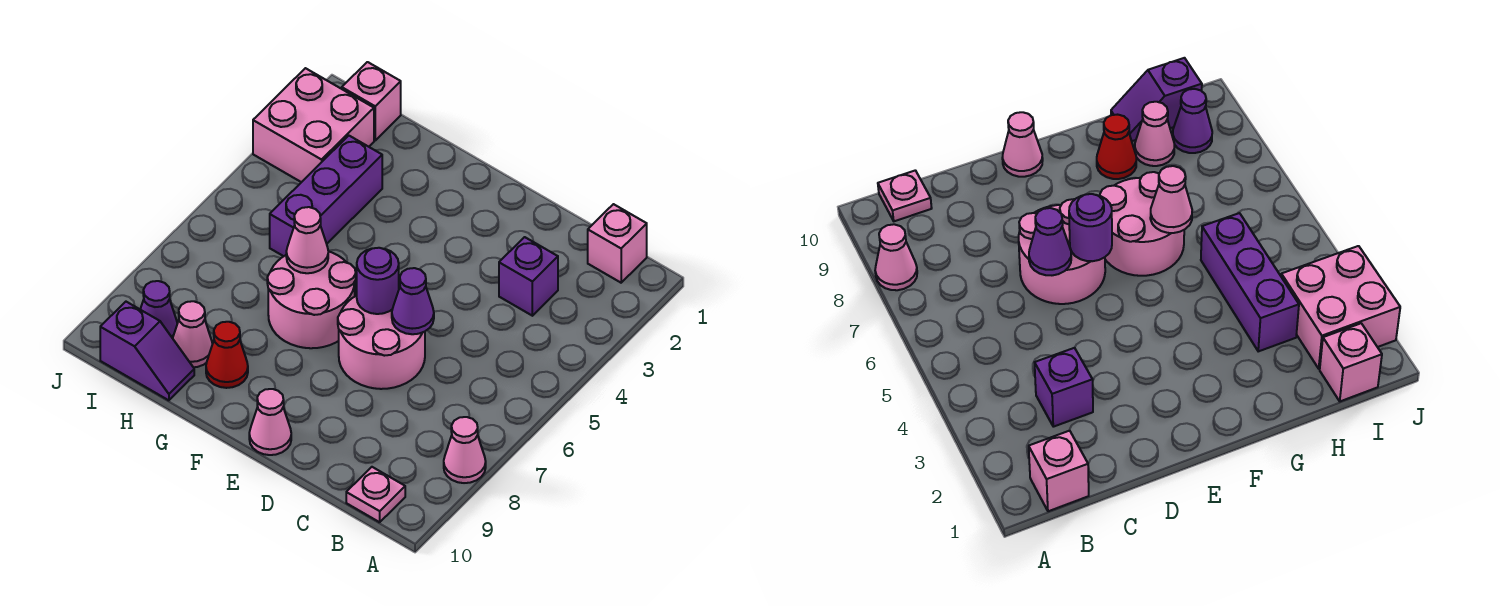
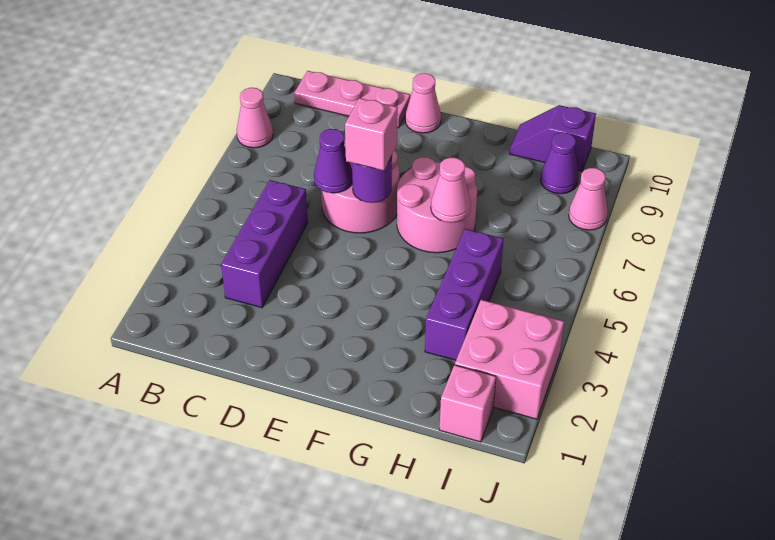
pink 1x1 brick [588,204,647,283] -> pink 1x1 brick moved to [345,98,398,171]
pink 1x1 plate [346,467,405,522] -> pink 1x3 plate [294,71,410,128]
purple 1x1 brick [499,237,558,316] -> purple 1x3 brick [221,180,308,308]
red 1x1 cone [206,322,248,388] -> none
pink 1x1 cone [173,301,212,367] -> pink 1x1 cone moved to [569,168,608,230]

